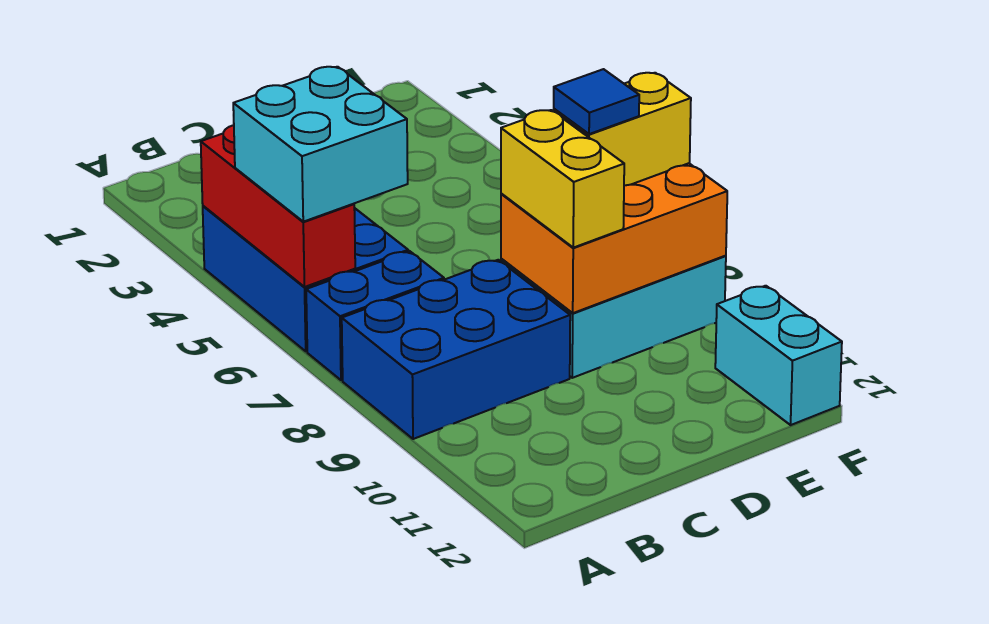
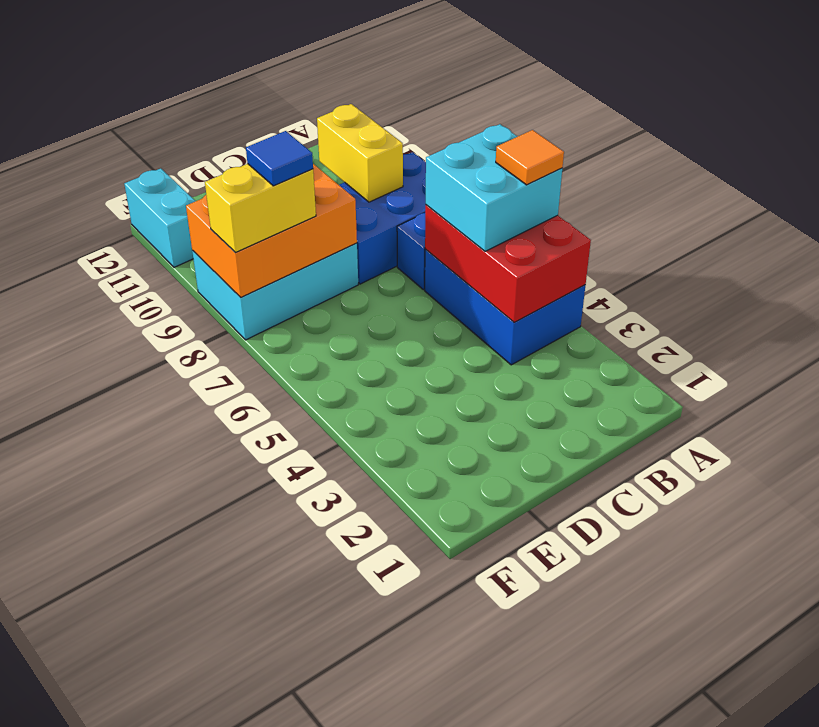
red 1x3 brick [201,125,355,287] -> red 2x3 brick [425,205,591,322]
none -> orange 1x1 tile [496,130,564,185]
yellow 1x2 brick [501,110,624,248] -> yellow 1x2 brick moved to [317,104,403,202]

